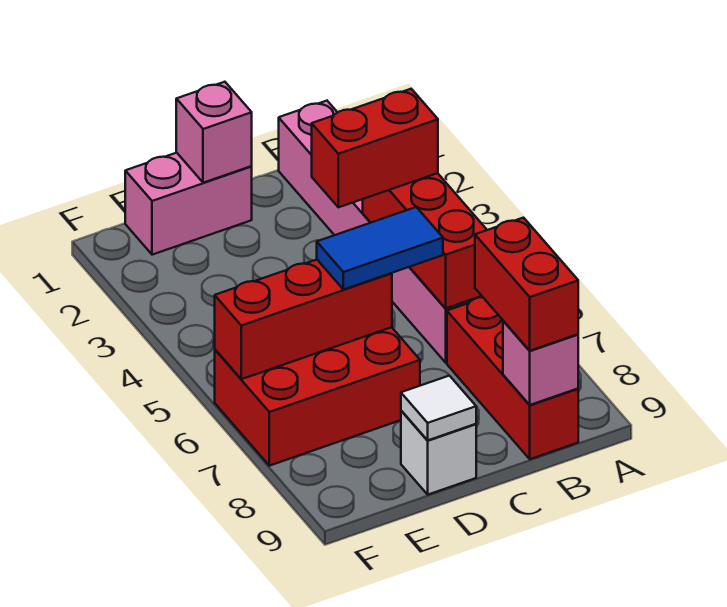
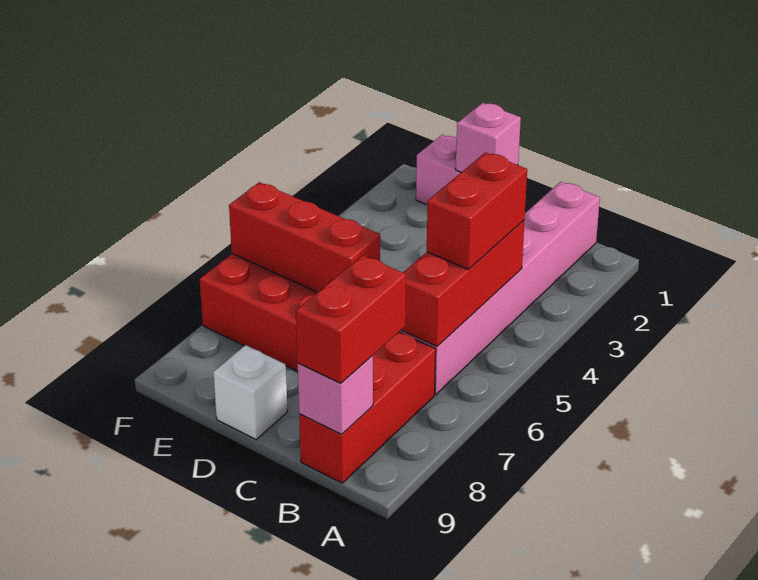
red 1x2 brick [312,89,438,207] -> red 1x2 brick turned to [427,153,527,270]
blue 1x2 tile [317,207,443,290] -> none
white 1x1 tile [401,376,476,440] -> none

